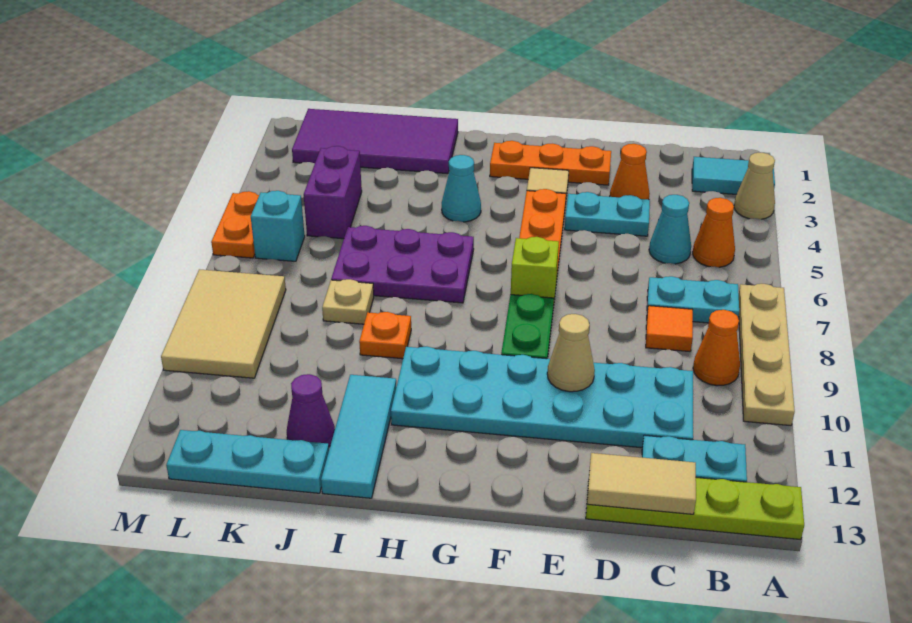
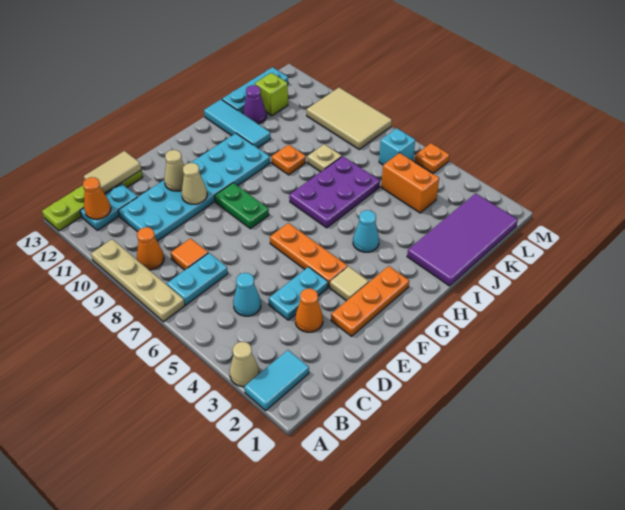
orange 1x1 cone [693,198,735,267] -> orange 1x1 cone moved to [83,177,111,219]
none -> tan 1x1 cone [164,150,184,191]
lime 1x1 brick [511,237,559,308] -> lime 1x1 brick moved to [255,73,288,116]
purple 1x2 brick [304,146,362,239] -> orange 1x2 brick [381,153,439,213]
orange 1x2 plate [211,191,259,258] -> orange 1x1 plate [415,143,449,173]

